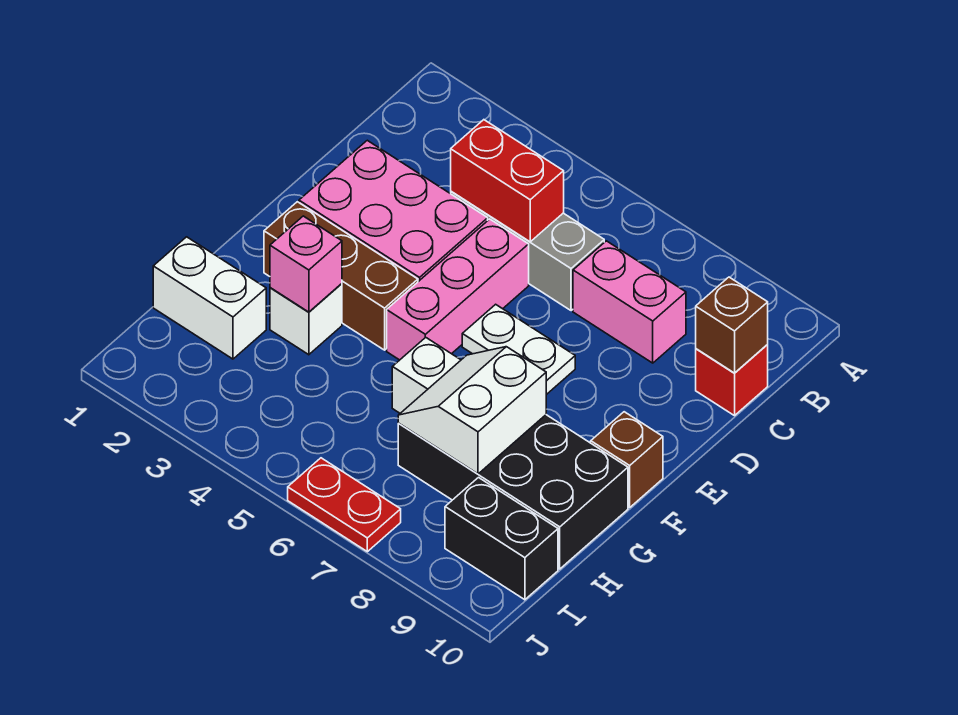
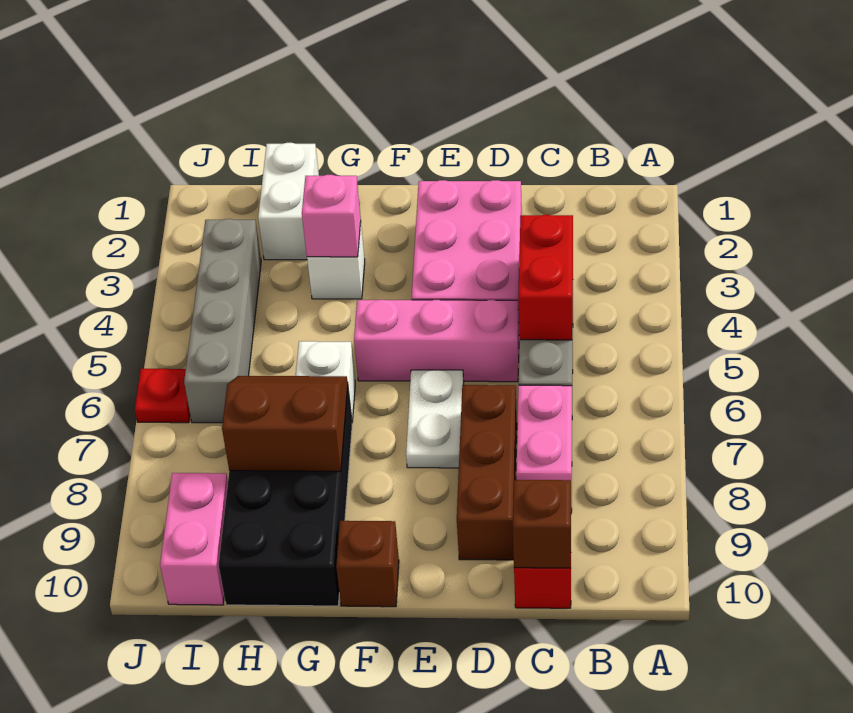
brown 1x3 brick [264,202,418,350] -> brown 1x3 brick moved to [457,385,517,560]
white 2x2 slope [398,347,546,474] -> brown 2x2 slope [222,376,348,471]
none -> grey 1x4 brick [184,219,261,423]
black 1x2 brick [445,478,558,600] -> pink 1x2 brick [160,473,228,605]
red 1x2 plate [288,458,401,552] -> red 1x1 plate [135,369,190,423]

